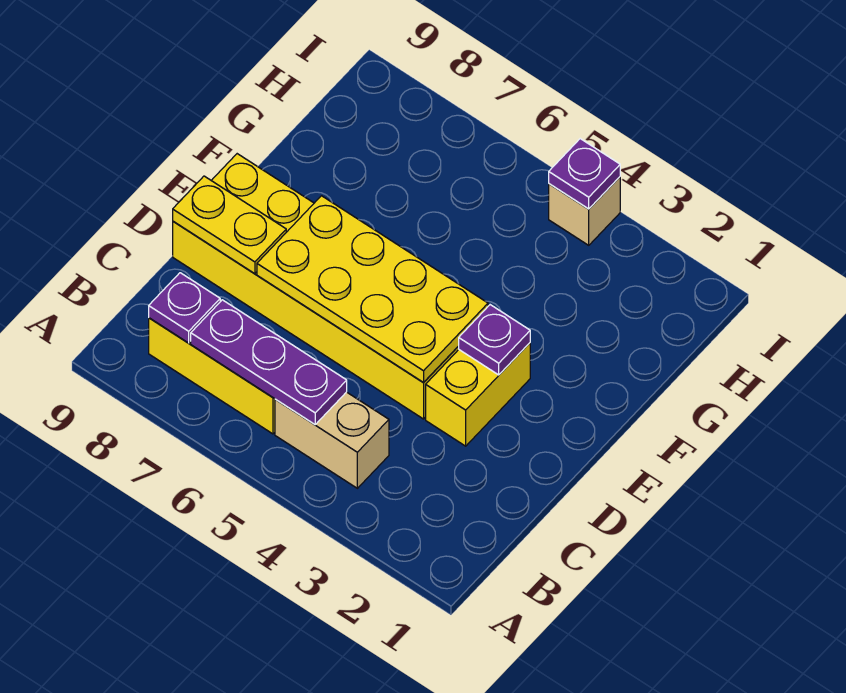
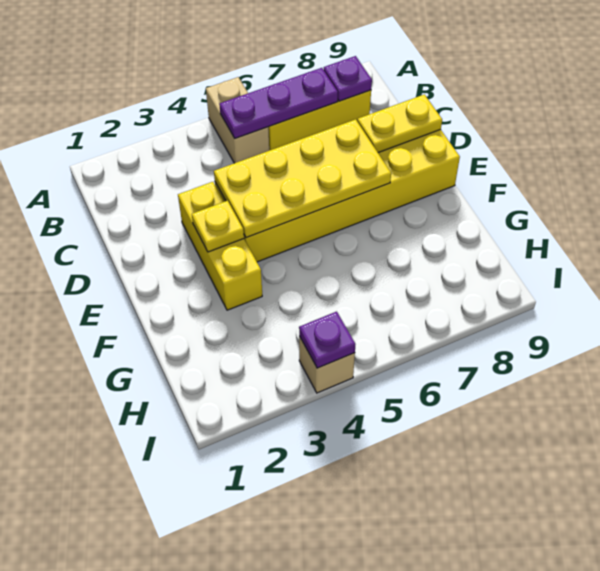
tan 1x2 brick [275,392,389,488] -> tan 1x2 brick turned to [206,77,269,163]
yellow 1x2 brick [426,343,530,446] -> yellow 1x3 brick [178,182,262,310]
purple 1x1 plate [459,305,530,375] -> yellow 1x1 plate [192,201,244,252]

